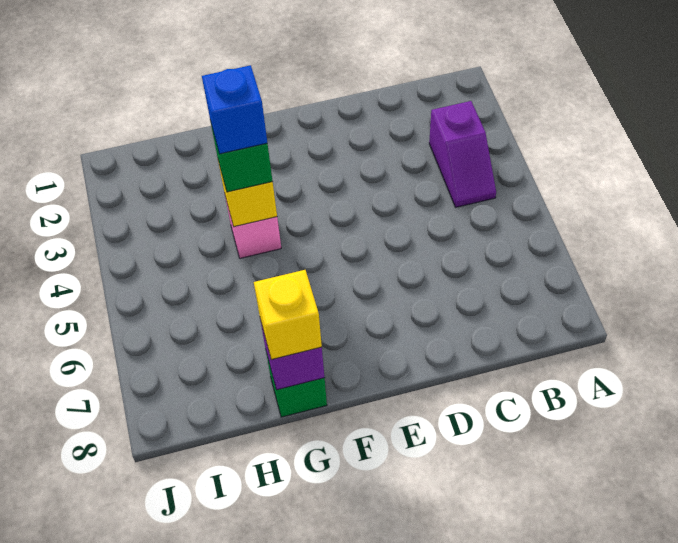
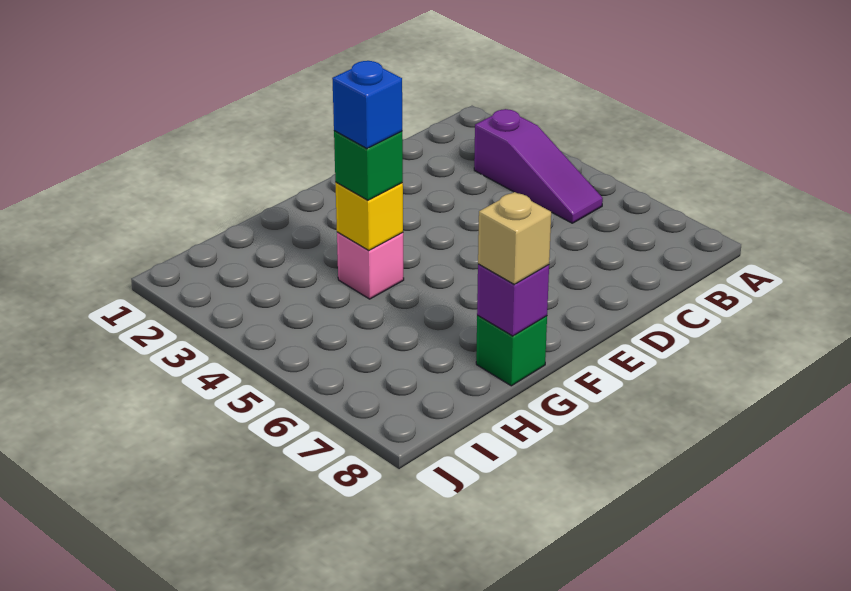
purple 1x2 slope [429,101,496,207] -> purple 1x3 slope [474,109,603,223]
yellow 1x1 brick [254,270,322,360] -> tan 1x1 brick [478,192,551,284]

